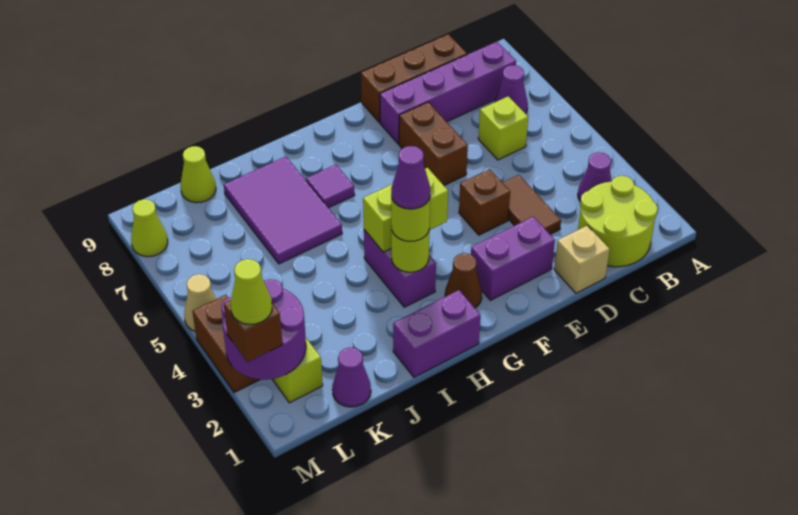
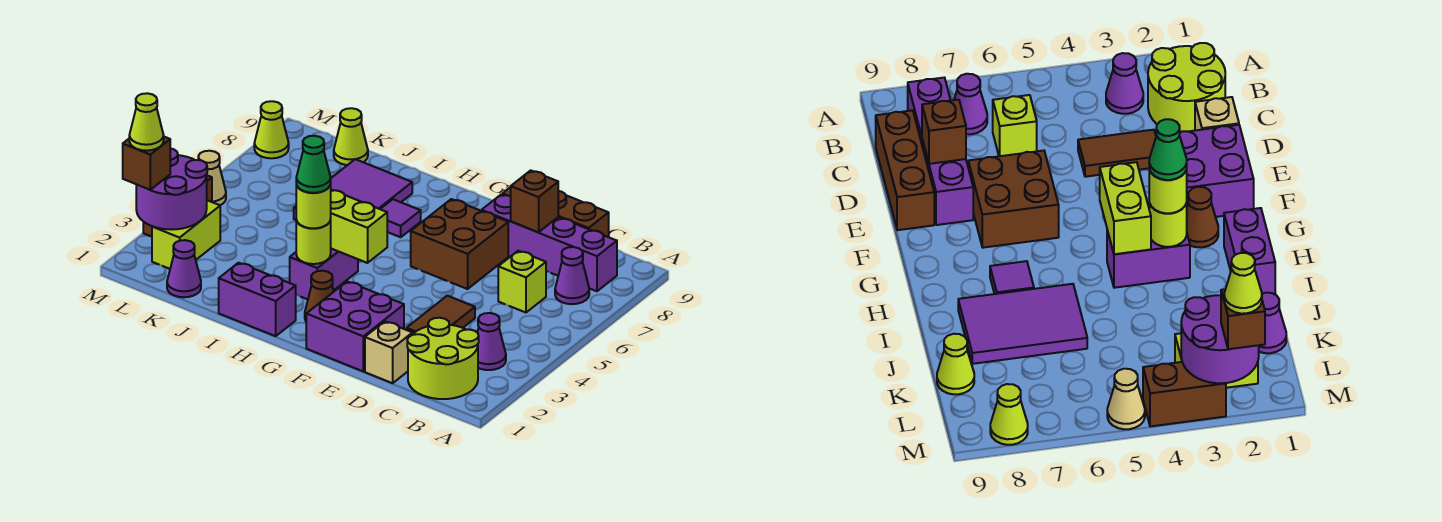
purple 1x2 brick [471,217,555,300] -> purple 2x2 brick [306,281,404,371]
brown 1x1 brick [459,169,510,235] -> brown 1x1 brick moved to [511,170,558,232]
brown 1x2 brick [399,102,468,185] -> brown 2x2 brick [411,199,508,289]
purple 1x1 cone [391,146,430,209] -> green 1x1 cone [296,136,331,193]

